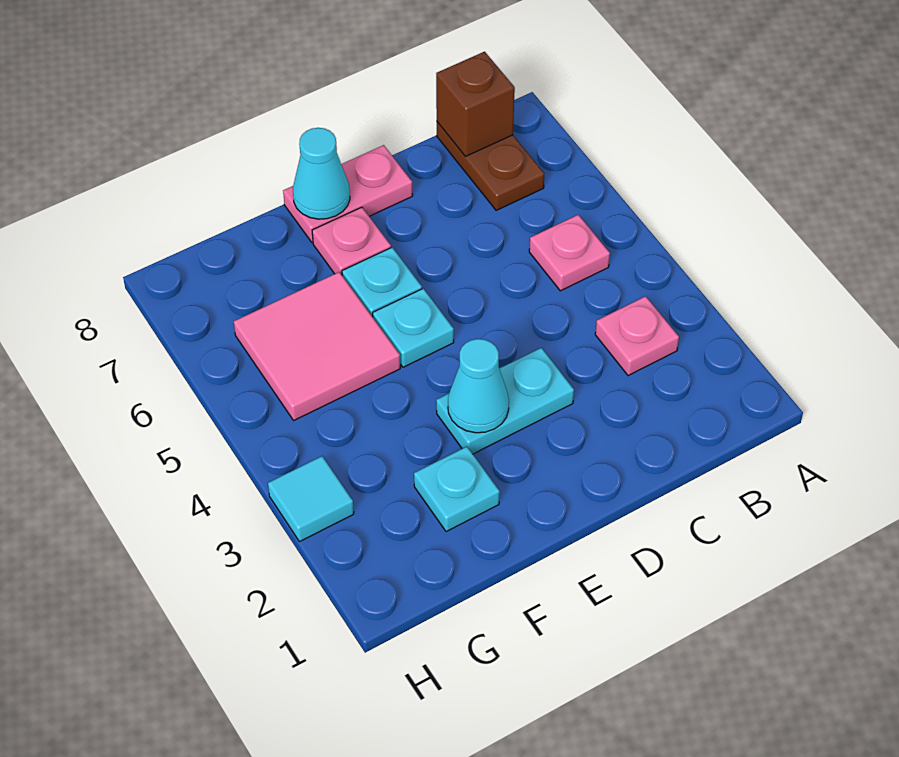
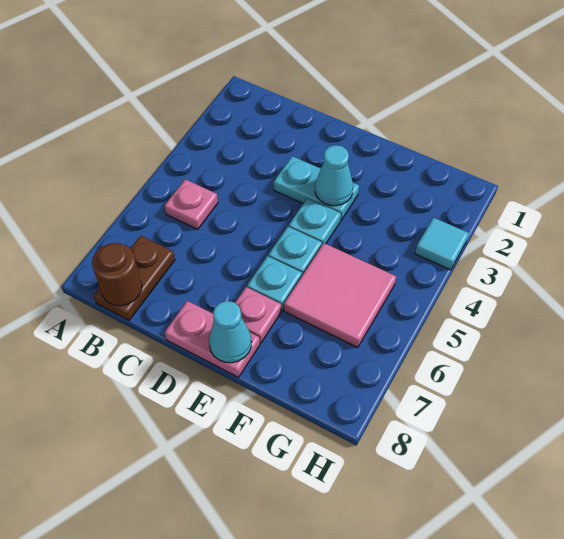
pink 1x1 plate [595,296,679,376] -> none
brown 1x1 brick [436,52,515,157] -> brown 1x1 round brick [92,243,142,306]
cyan 1x1 plate [414,447,500,532] -> cyan 1x1 plate moved to [289,198,341,245]

